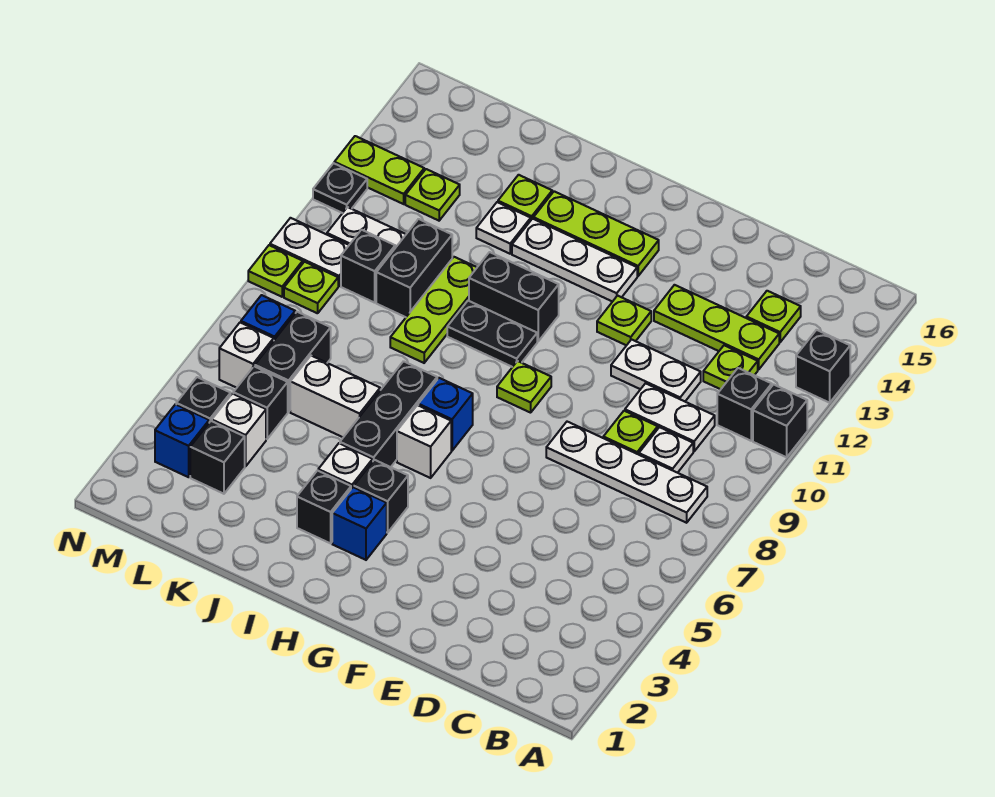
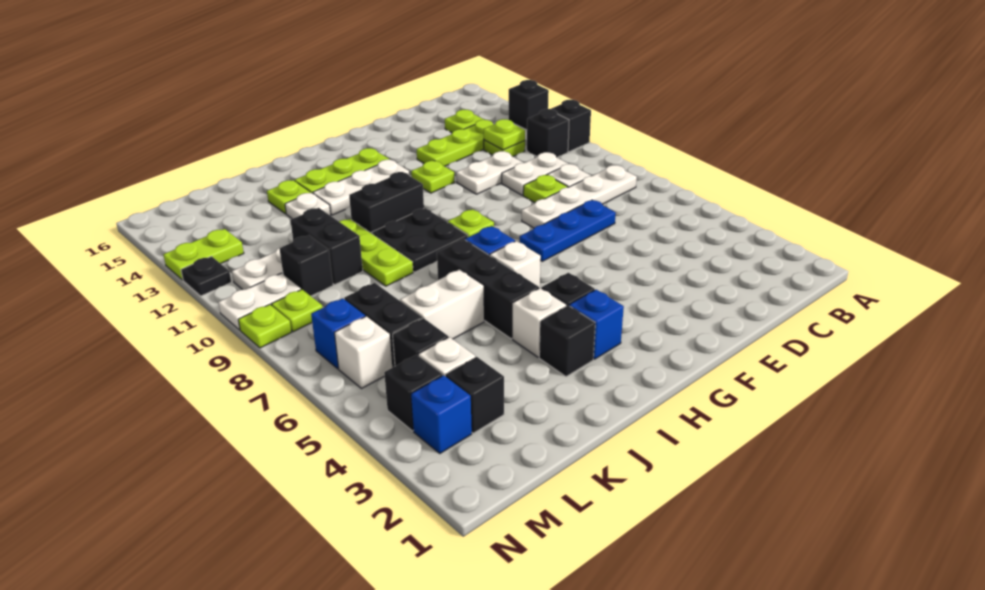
none -> blue 1x3 plate [520,200,616,261]
black 1x2 plate [447,301,537,367] -> black 2x2 plate [372,208,468,272]
lime 1x1 plate [405,169,460,221] -> lime 1x1 plate moved to [484,119,525,150]

